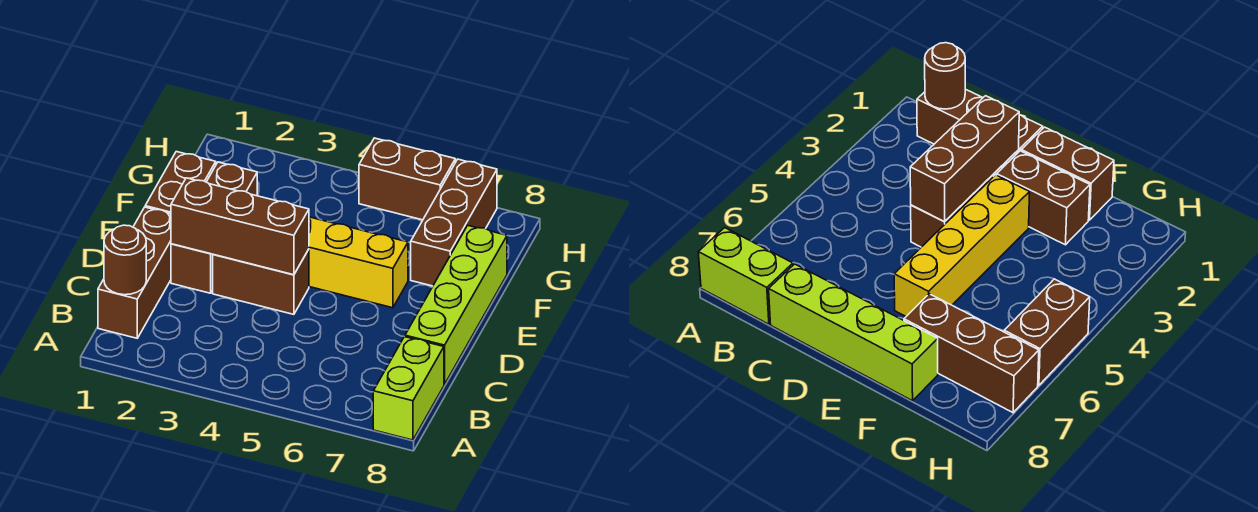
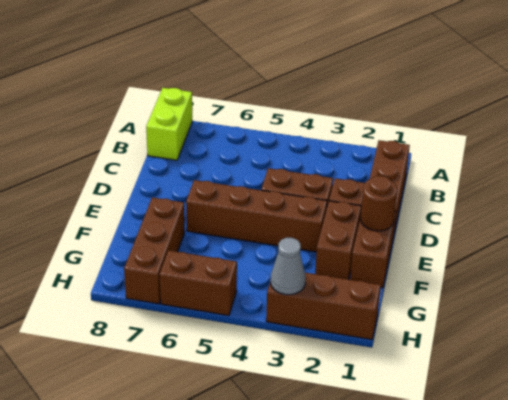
brown 1x1 round brick [104,225,146,295] -> brown 1x1 round brick moved to [361,176,397,231]
lime 1x4 brick [405,226,507,384] -> none
brown 1x3 brick [171,178,309,275] -> brown 1x3 brick moved to [266,273,381,340]
yellow 1x4 brick [309,217,408,308] -> brown 1x4 brick [186,180,327,252]
none -> grey 1x1 cone [271,238,306,295]

